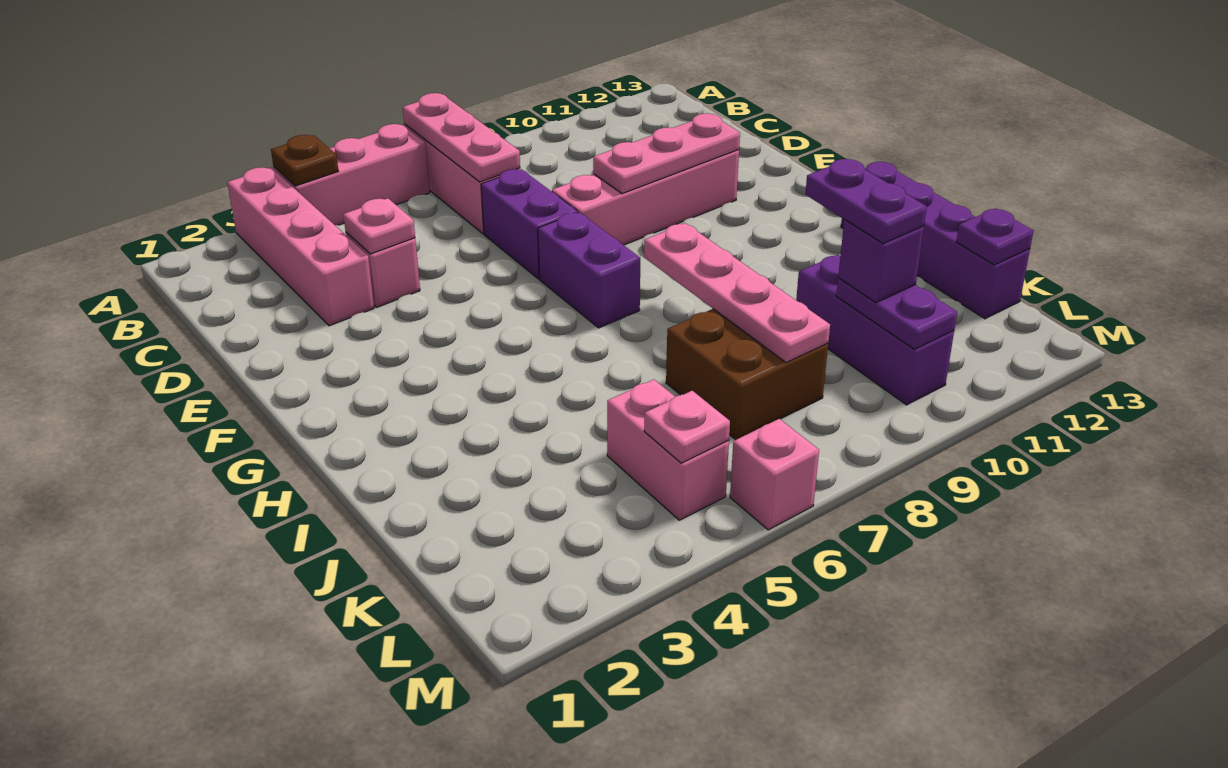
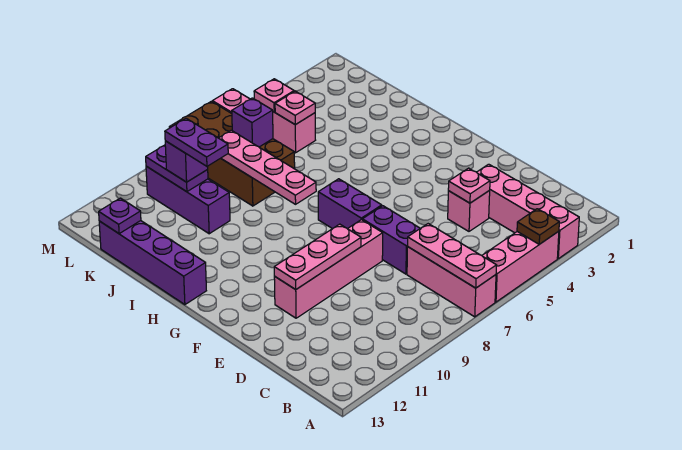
brown 2x2 brick [666,309,828,440] -> brown 2x4 brick [169,101,295,206]
none -> pink 1x1 plate [275,91,315,125]
none -> purple 1x1 brick [232,98,273,147]

